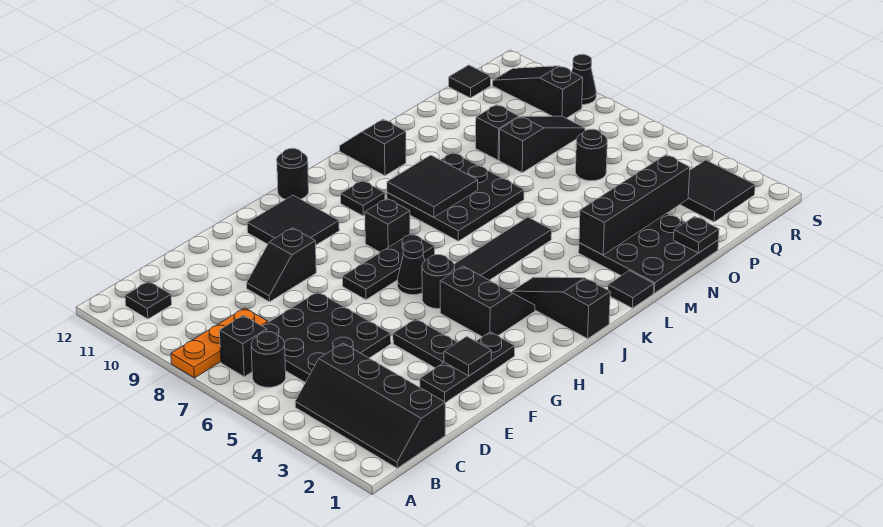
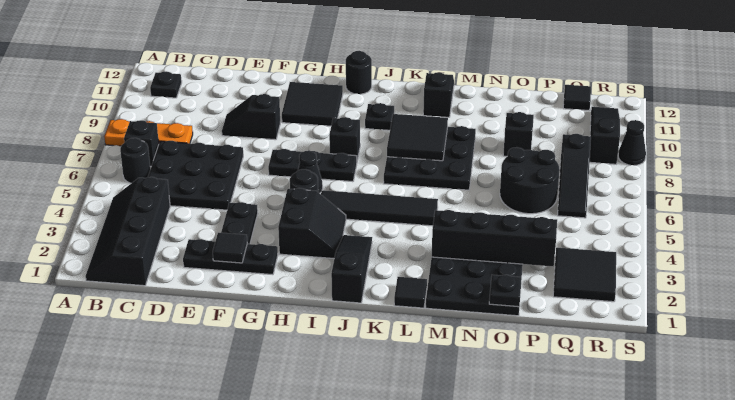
black 1x3 slope [499,116,585,173] -> black 1x3 slope turned to [558,134,591,218]
black 1x1 round brick [576,129,607,181] -> black 2x2 round brick [500,147,560,214]

